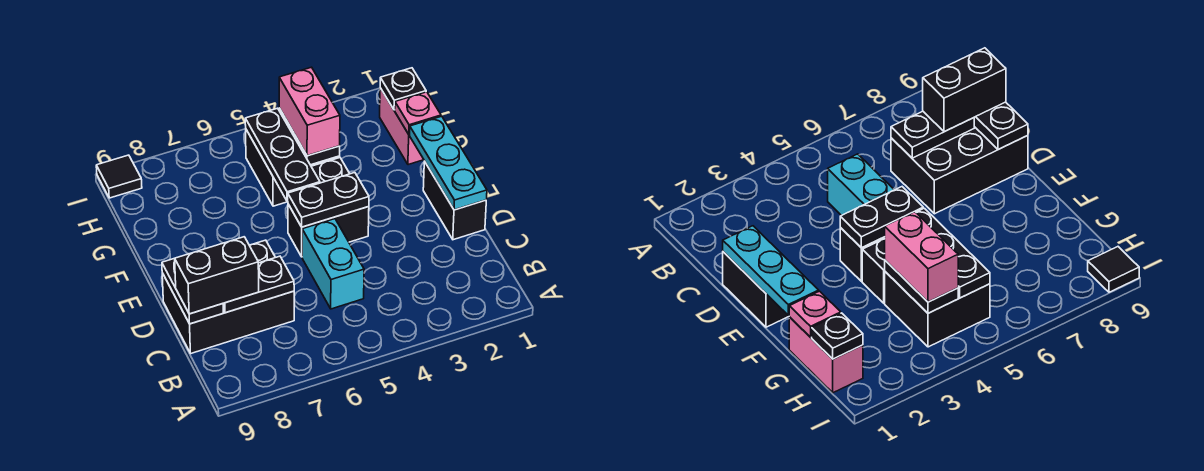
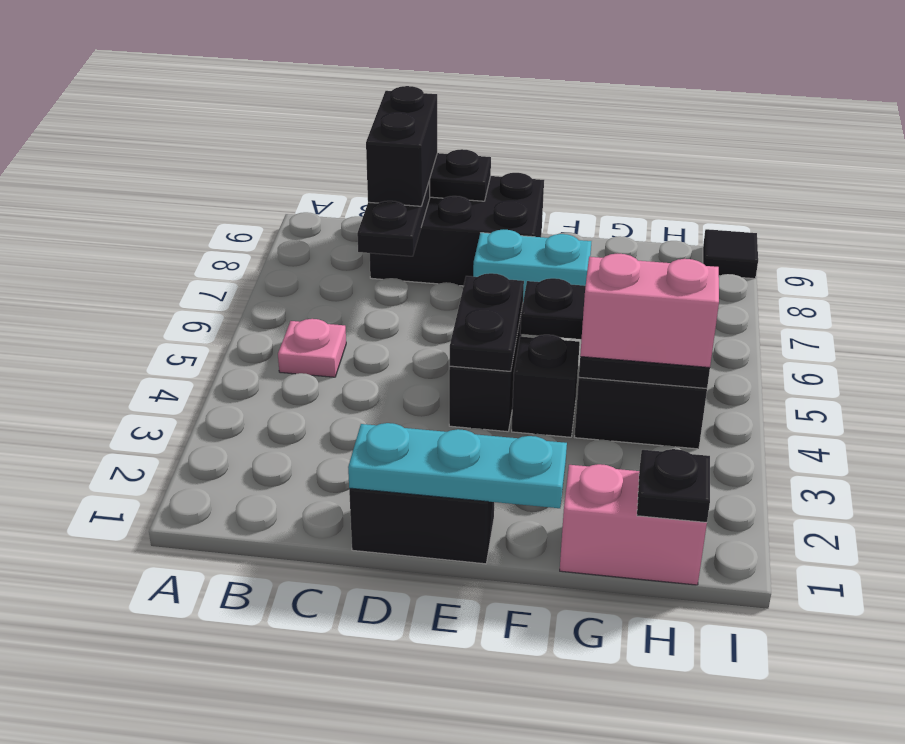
cyan 1x2 brick [302,219,364,309] -> cyan 1x2 brick moved to [473,230,591,301]
black 2x3 brick [162,240,294,353] -> black 2x3 brick turned to [370,173,544,286]
pink 1x1 plate [395,92,441,134] -> pink 1x1 plate moved to [278,319,346,377]

